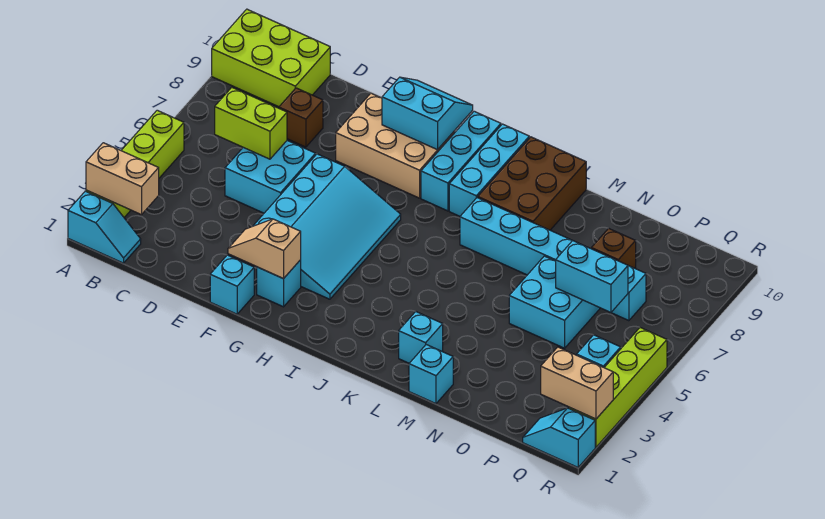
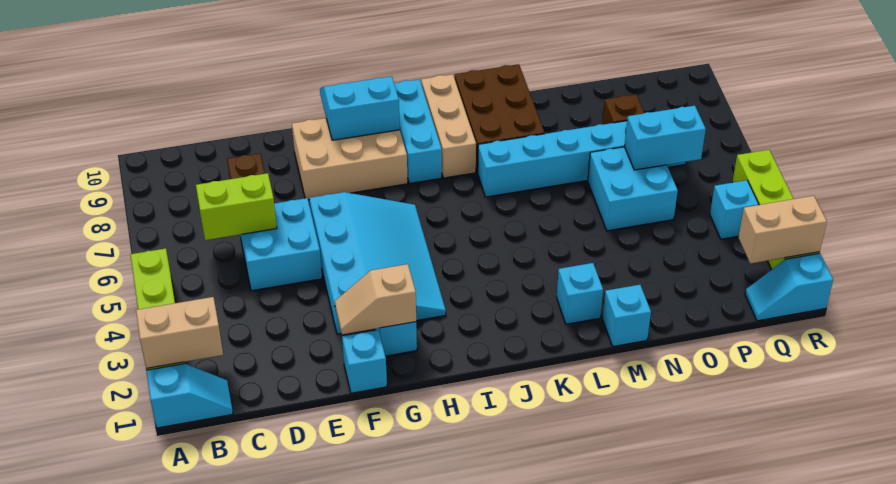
lime 2x3 brick [212,9,330,107] -> none
cyan 1x3 brick [449,124,529,216] -> tan 1x3 brick [421,74,476,178]

